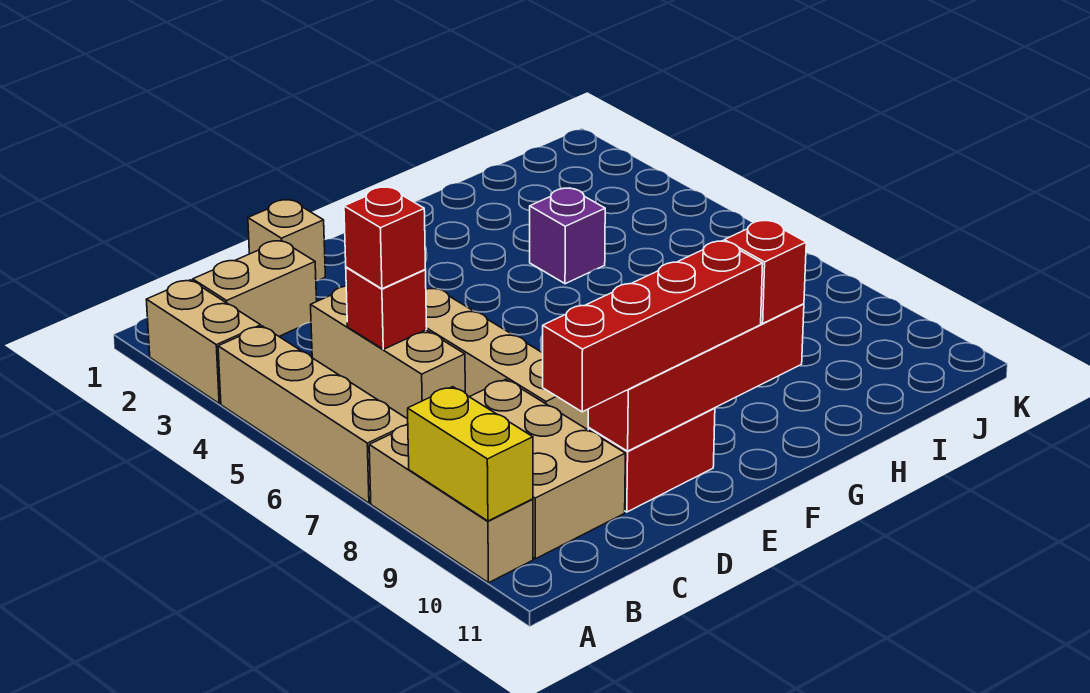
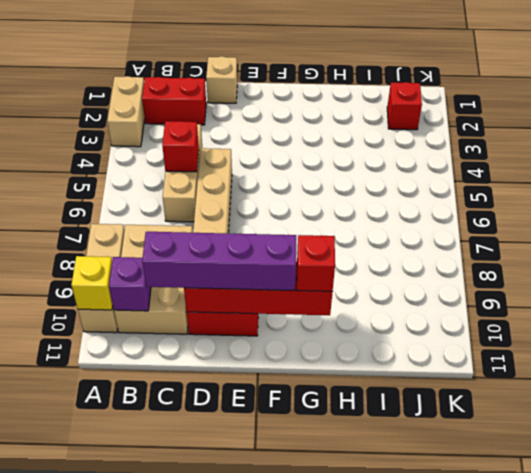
tan 1x4 brick [218,326,408,503] -> none
yellow 1x2 brick [408,387,533,521] -> yellow 1x1 brick [71,256,113,310]
tan 1x2 brick [193,240,317,336] -> red 1x2 brick [142,77,206,125]
red 1x1 brick [344,187,425,289] -> red 1x1 brick moved to [387,82,422,130]
red 1x4 brick [543,241,763,412] -> purple 1x4 brick [142,232,296,291]
purple 1x1 brick [530,188,605,284] -> purple 1x1 brick moved to [109,257,151,311]

